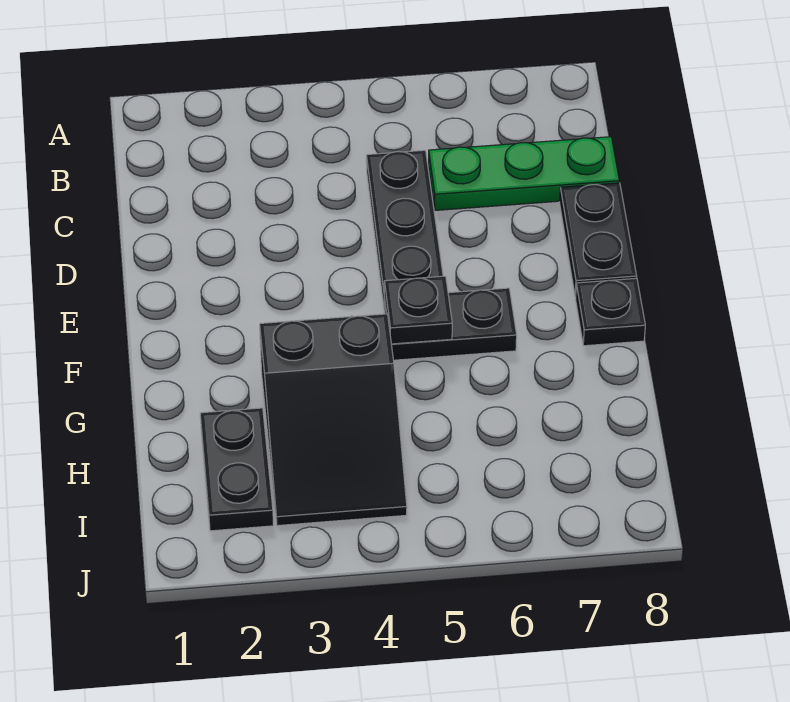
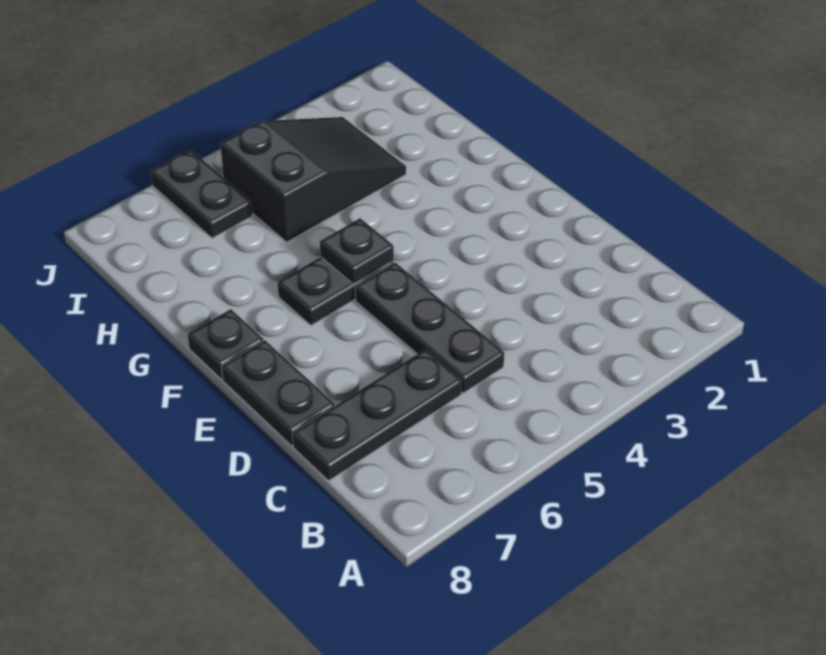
green 1x3 plate [428,137,619,210] -> black 1x3 plate [292,349,462,481]
black 2x3 slope [260,314,407,526] -> black 2x3 slope turned to [220,117,406,242]
black 1x2 plate [200,408,274,531] -> black 1x2 plate moved to [151,150,252,238]

